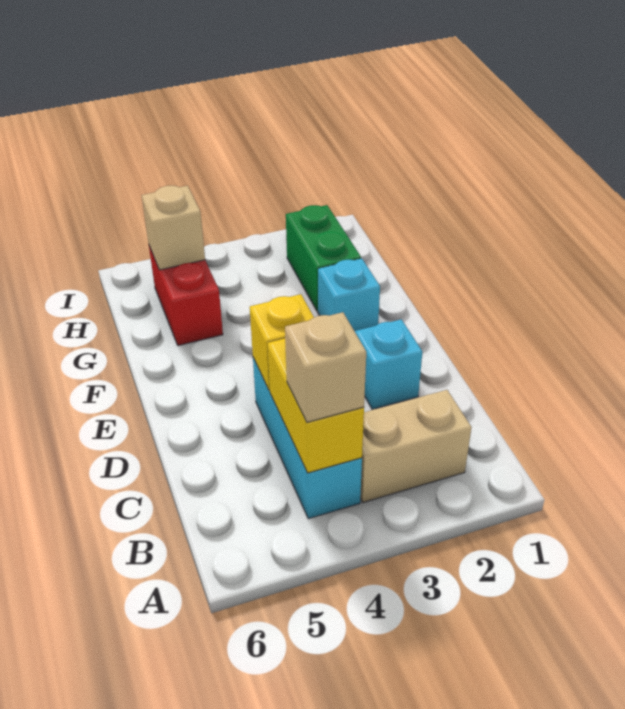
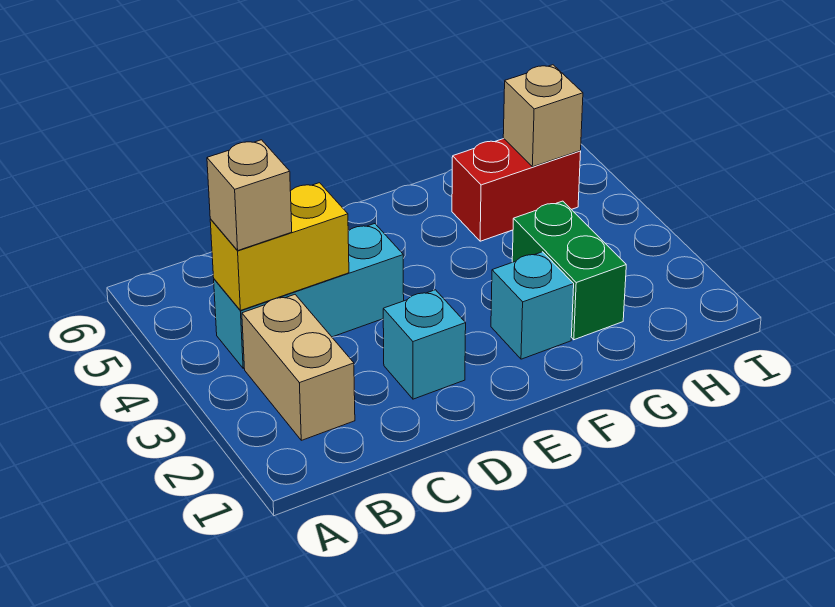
yellow 1x1 brick [250,294,314,391] -> none
green 1x2 brick [286,205,361,312] -> green 1x2 brick turned to [512,201,626,340]

